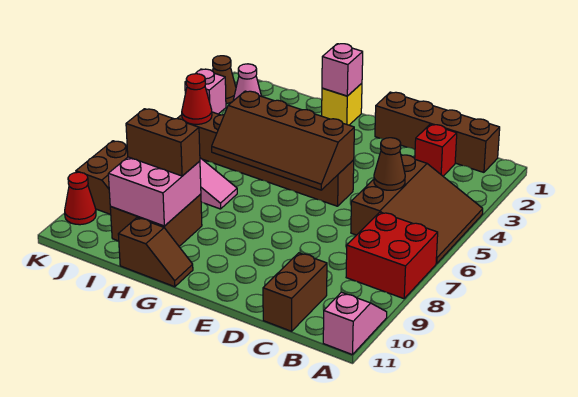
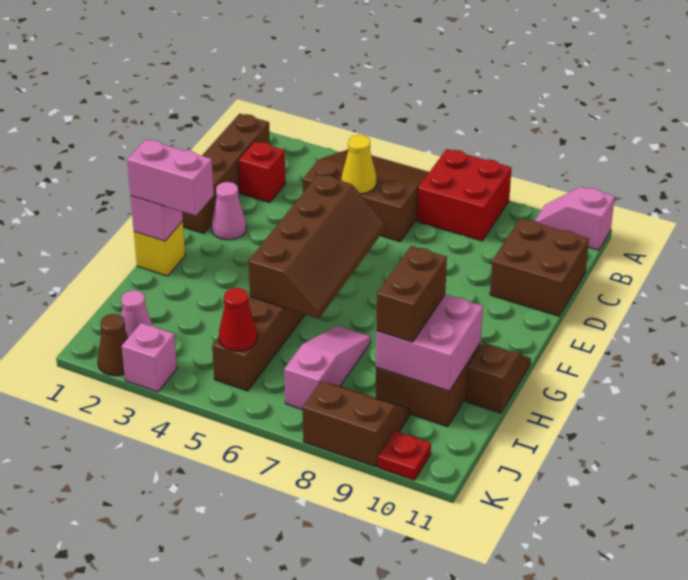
brown 1x1 cone [374,138,405,190] -> yellow 1x1 cone [342,135,376,194]
brown 1x2 brick [263,253,327,331] -> brown 2x2 brick [490,218,589,316]
none -> pink 1x1 cone [212,182,246,240]
none -> pink 1x2 brick [127,139,214,216]
red 1x1 cone [65,172,96,225] -> red 1x1 plate [378,431,431,480]

